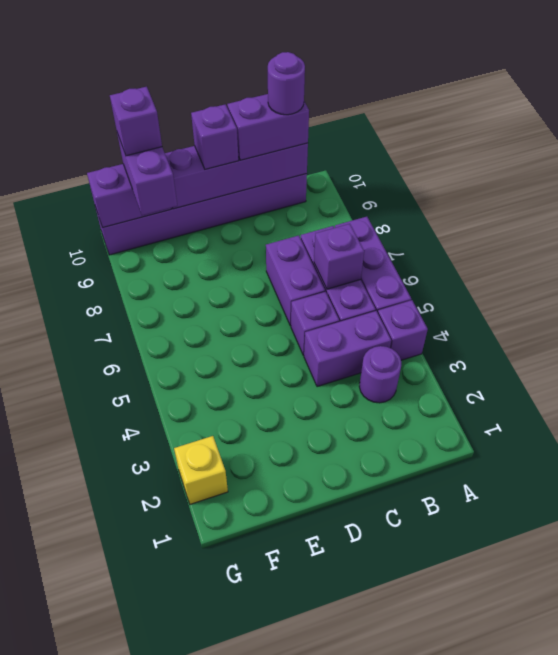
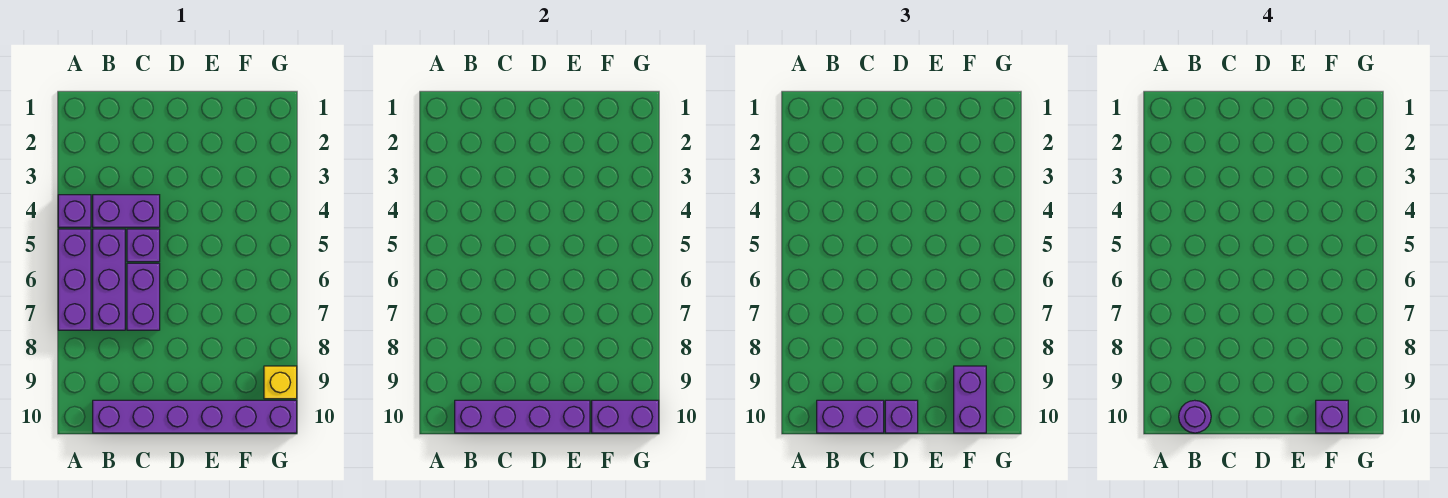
purple 1x1 round brick [359,346,401,403] -> none
purple 1x1 brick [314,224,364,289] -> none
yellow 1x1 brick [174,436,228,504] -> yellow 1x1 brick moved to [264,366,297,399]

